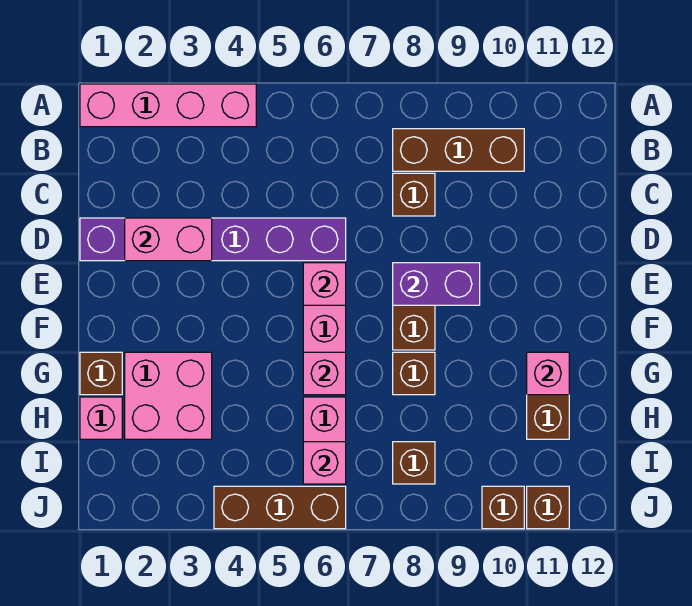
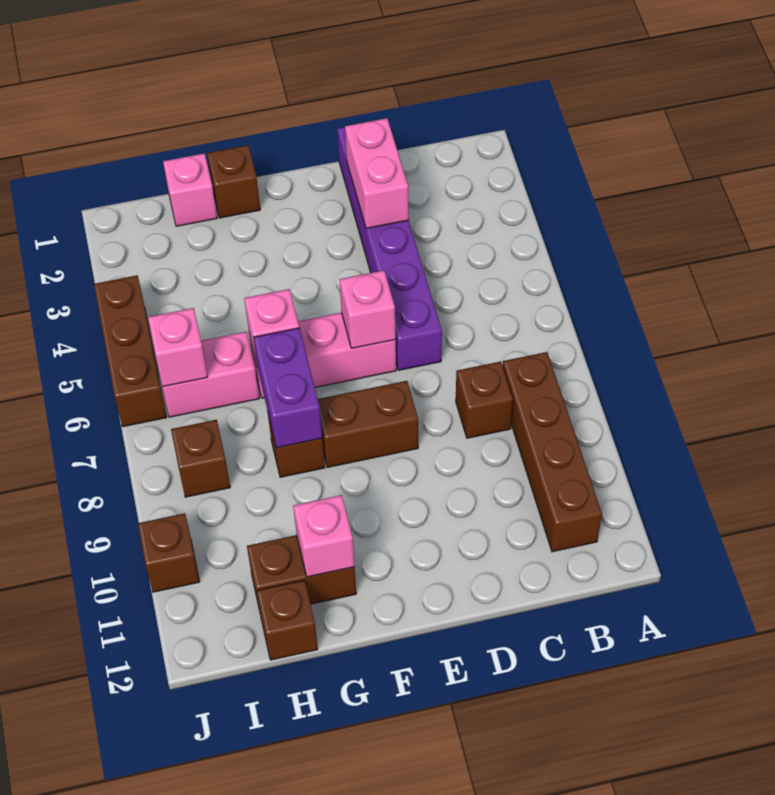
pink 1x4 brick [80,84,256,127] -> none
brown 1x3 brick [393,129,524,171] -> brown 1x4 brick [503,352,602,552]
purple 1x2 brick [393,263,480,305] -> purple 1x2 brick moved to [253,328,322,448]
pink 2x2 brick [125,352,212,439] -> none
brown 1x1 brick [527,486,569,529] -> brown 1x1 brick moved to [256,580,318,660]

